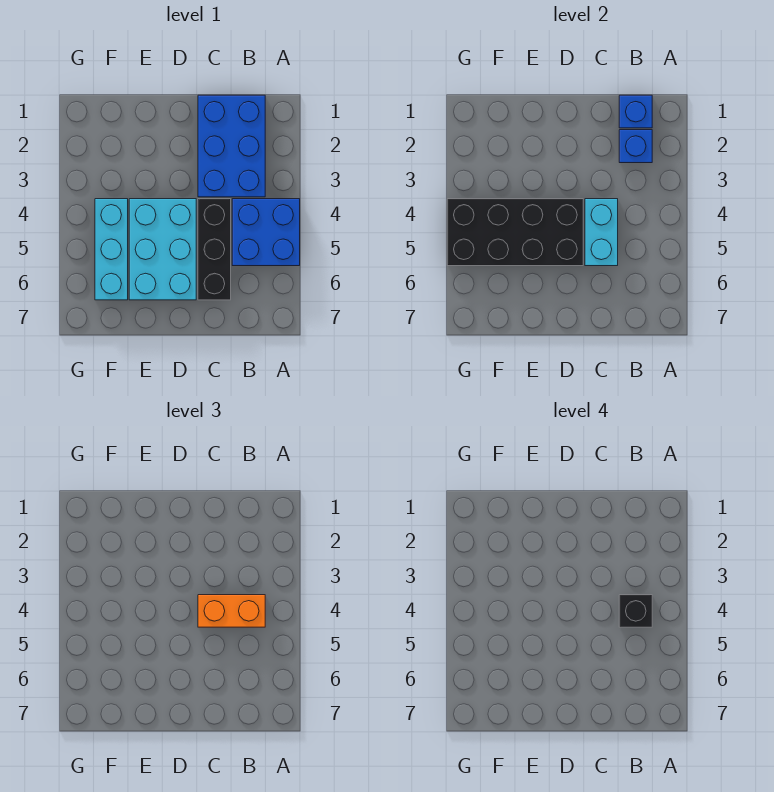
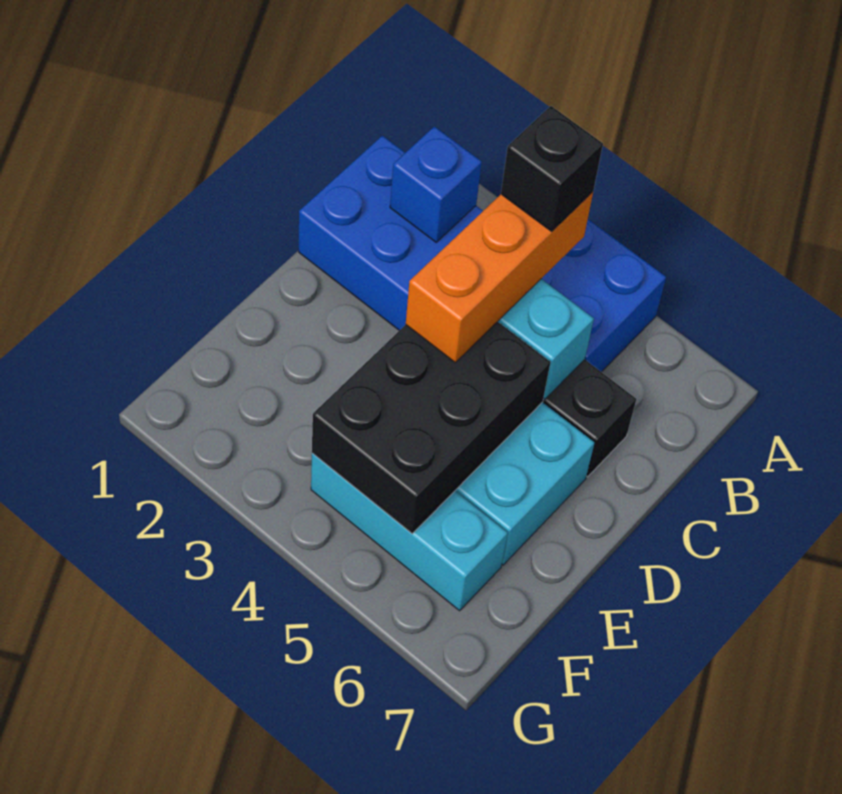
blue 1x1 brick [619,95,652,128] -> none
orange 1x2 brick [198,595,265,627] -> orange 1x3 brick [406,192,593,362]
black 2x4 brick [447,199,583,266] -> black 2x3 brick [312,322,551,534]

